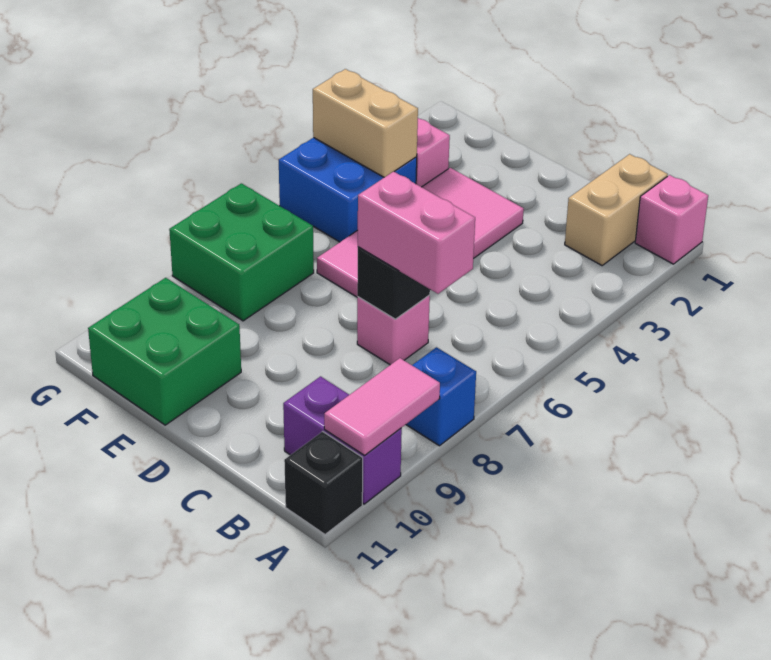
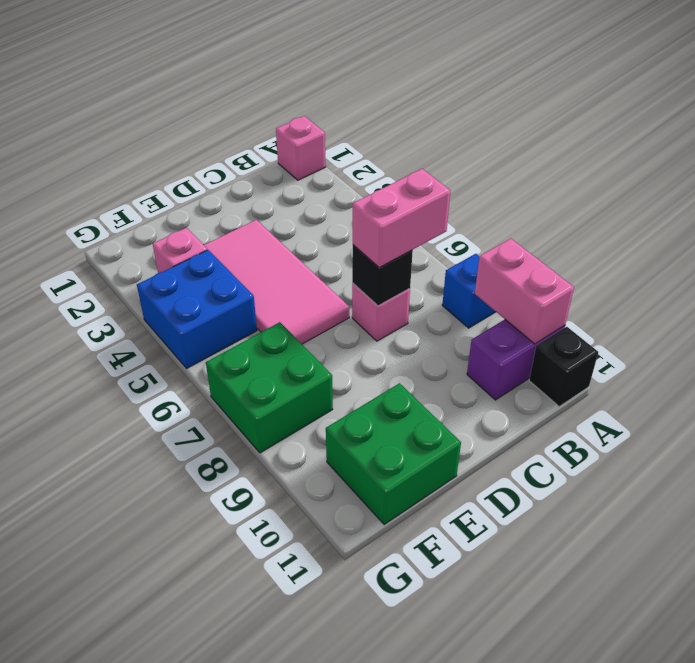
pink 1x2 tile [324,358,440,455] -> pink 1x2 brick [475,239,574,344]
tan 1x2 brick [565,154,668,265] -> none
tan 1x2 brick [313,69,418,177] -> none

